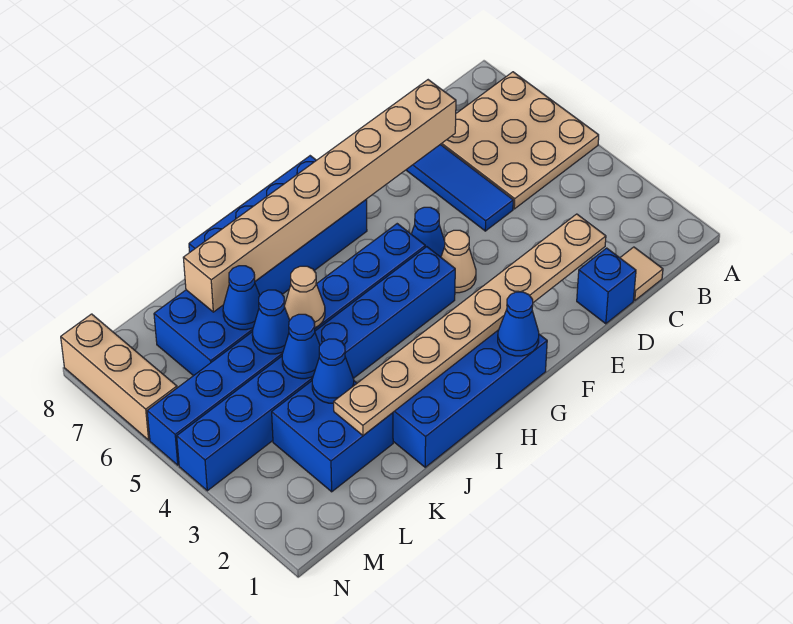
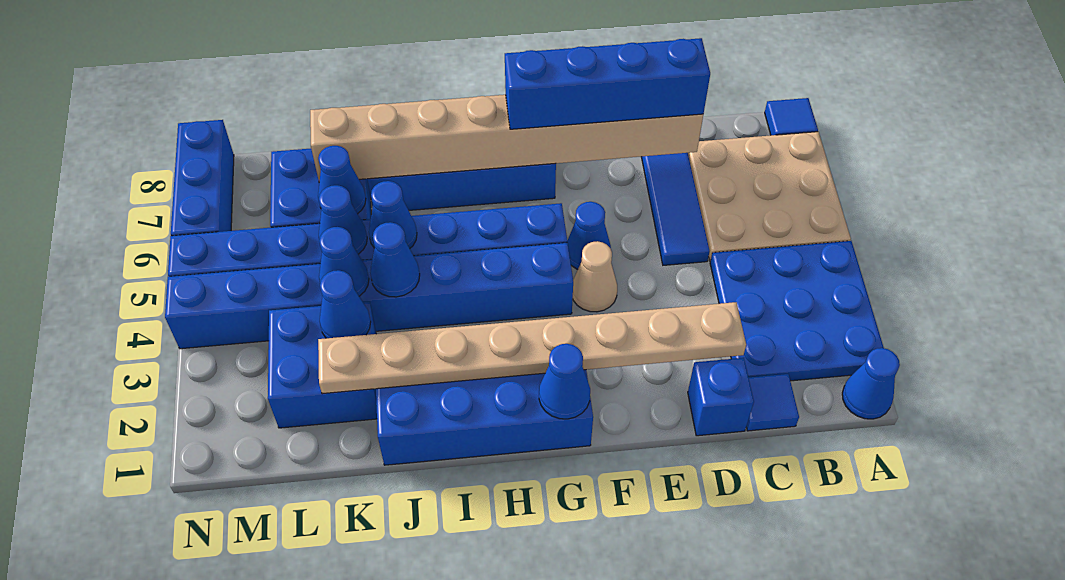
none -> blue 1x1 cone [842,348,900,419]
none -> blue 3x3 plate [710,241,884,381]
none -> blue 1x1 tile [765,98,818,135]
tan 1x1 tile [620,247,663,300] -> blue 1x1 tile [746,374,799,431]
none -> blue 1x4 brick [505,38,710,129]
none -> blue 1x1 cone [370,222,420,297]
tan 1x1 cone [284,266,325,327] -> blue 1x1 cone [369,181,417,249]
tan 1x3 brick [61,314,177,440] -> blue 1x3 brick [171,120,234,236]

